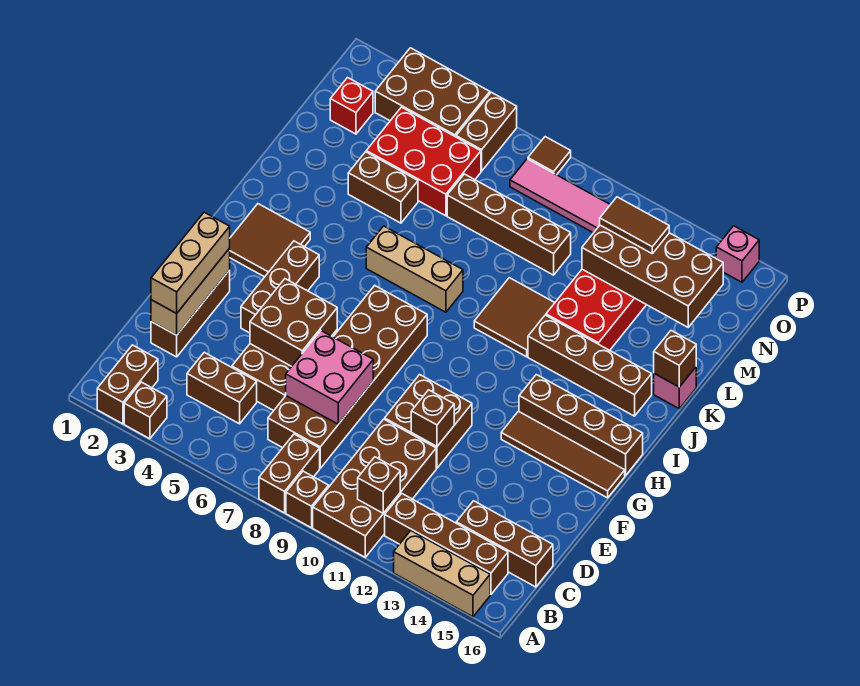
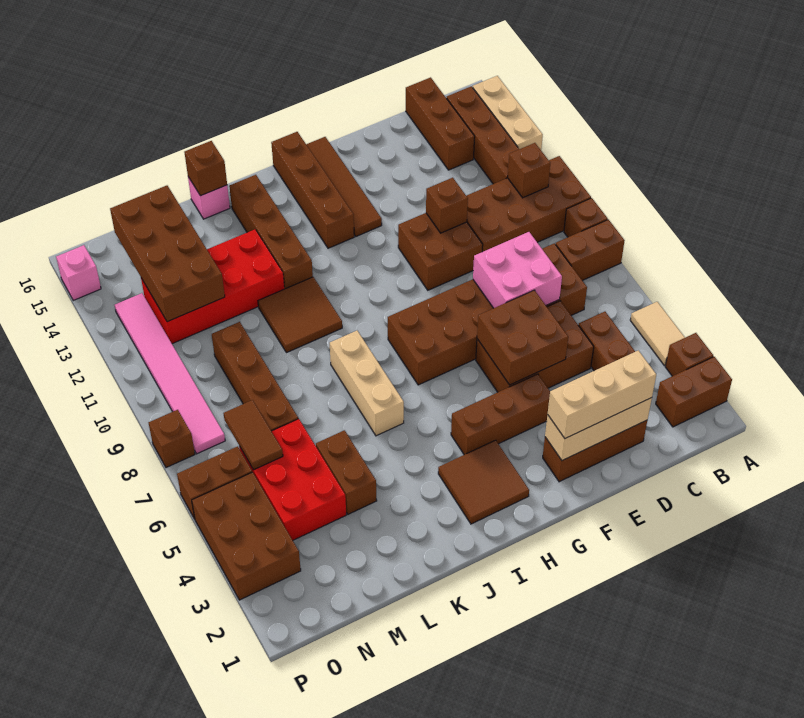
none -> tan 1x2 tile [630,302,685,366]
red 1x1 brick [330,78,373,134] -> none
brown 1x2 tile [600,197,669,253] -> brown 1x2 tile moved to [224,400,283,470]
brown 1x1 tile [528,137,571,175] -> brown 1x1 brick [149,410,195,468]

